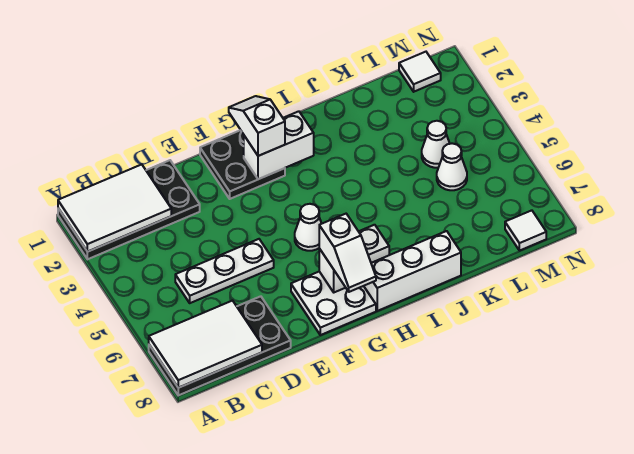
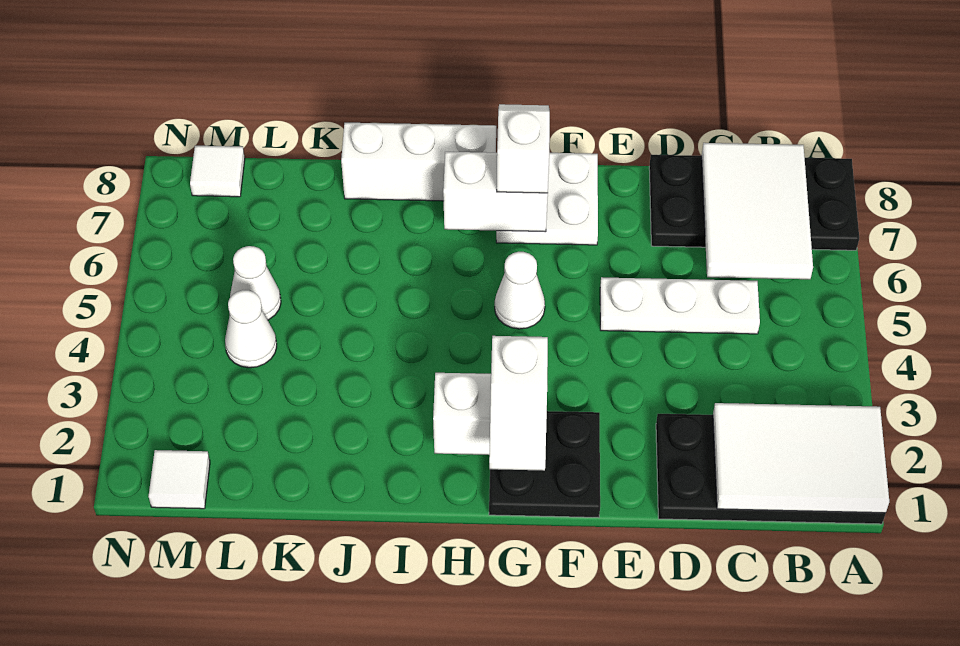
white 2x3 tile [149,301,262,388] -> white 2x3 tile turned to [702,143,813,279]

